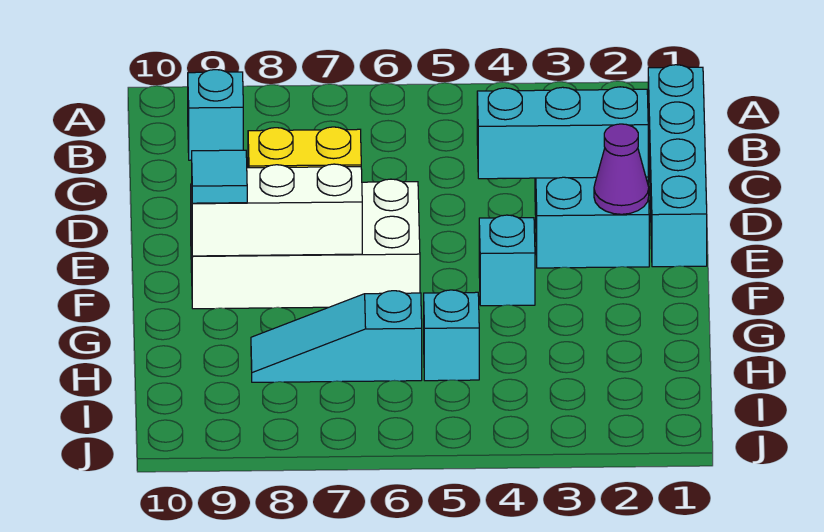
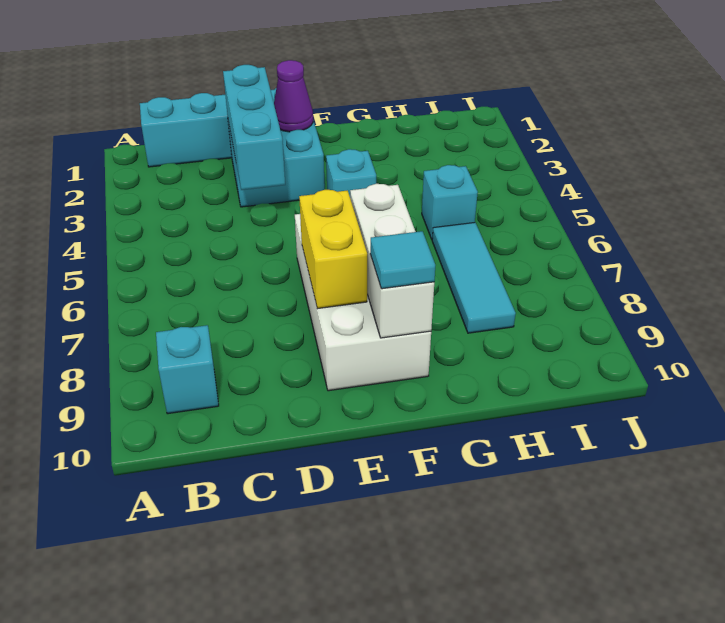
cyan 1x3 slope [251,291,422,382] -> cyan 1x3 tile [432,223,516,333]

